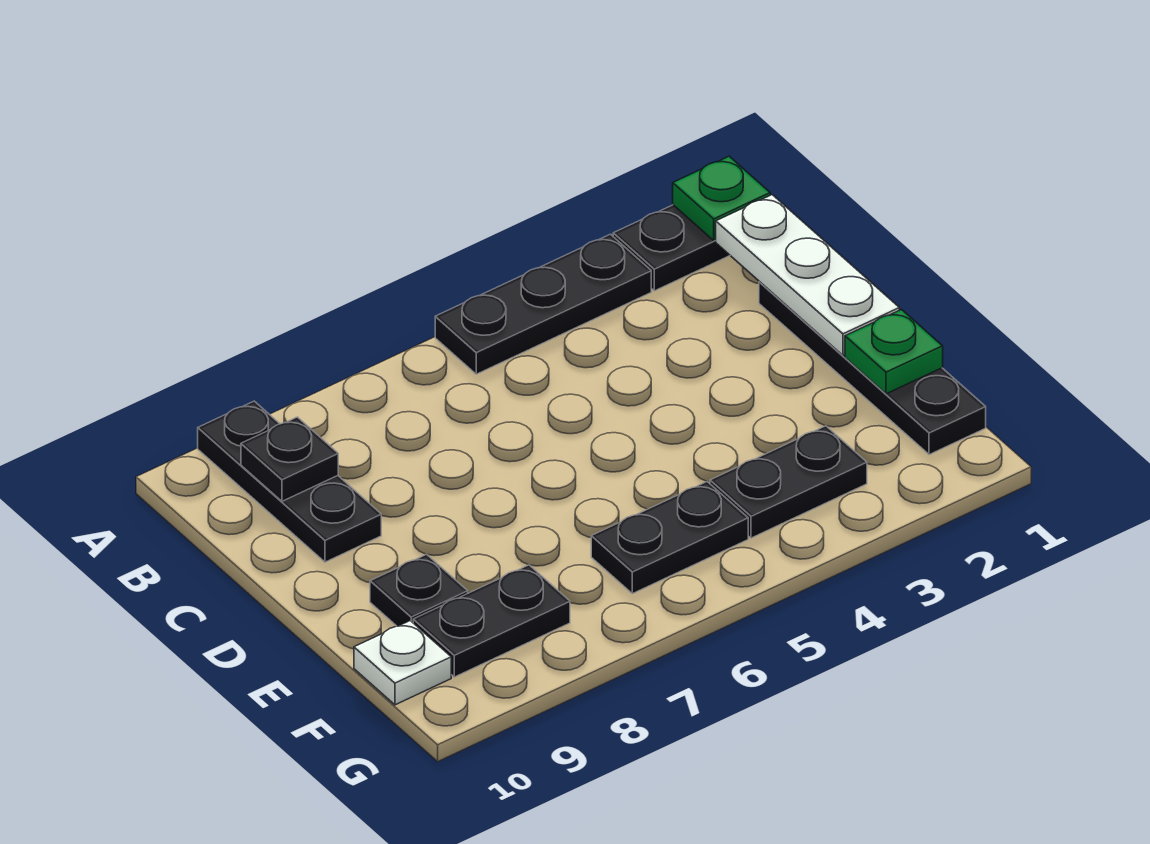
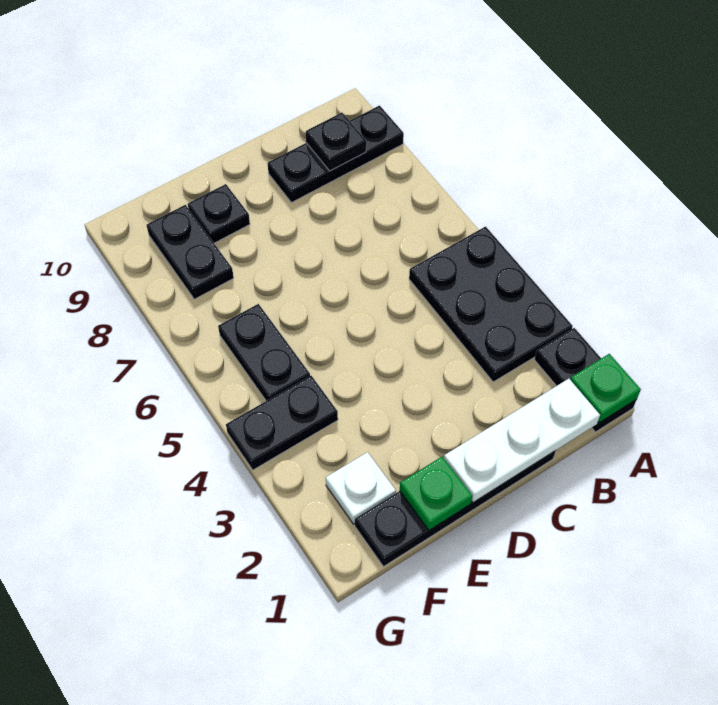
black 1x3 plate [435,234,651,374] -> black 2x3 plate [409,227,573,382]
black 1x2 plate [710,426,867,538] -> black 1x2 plate turned to [226,376,338,470]
white 1x1 plate [354,621,451,705] -> white 1x1 plate moved to [326,452,396,524]

